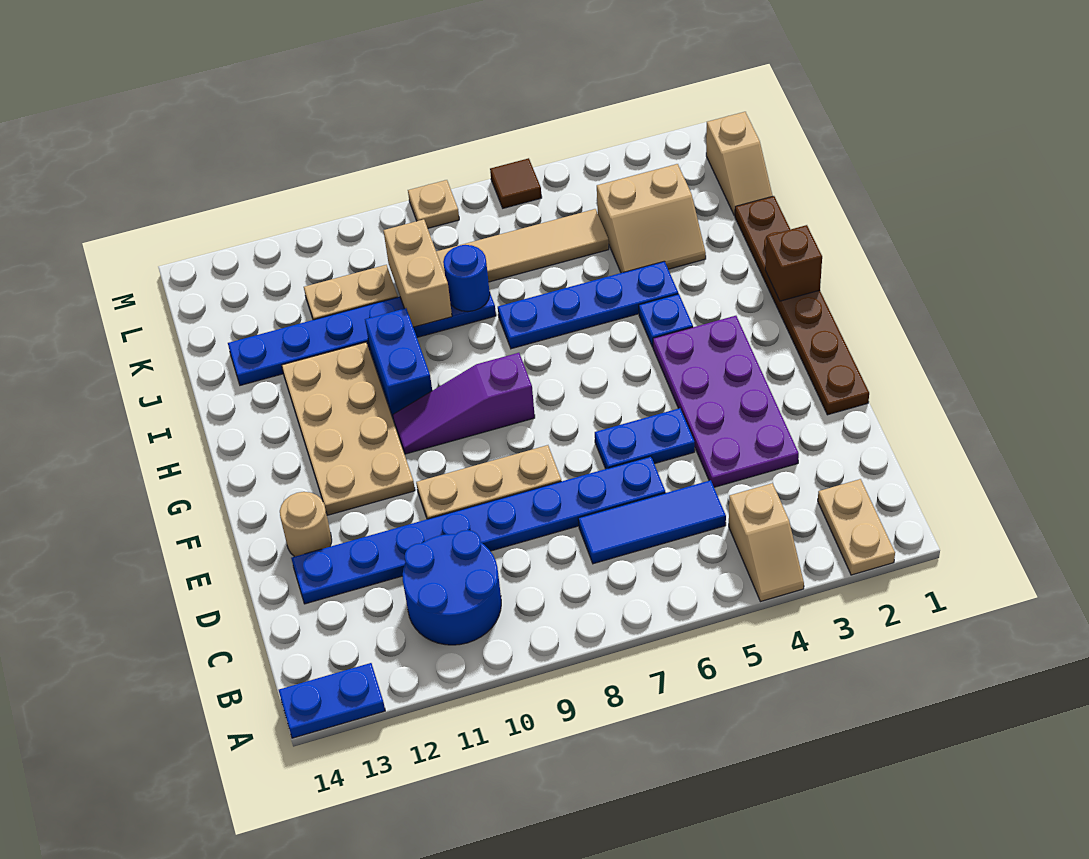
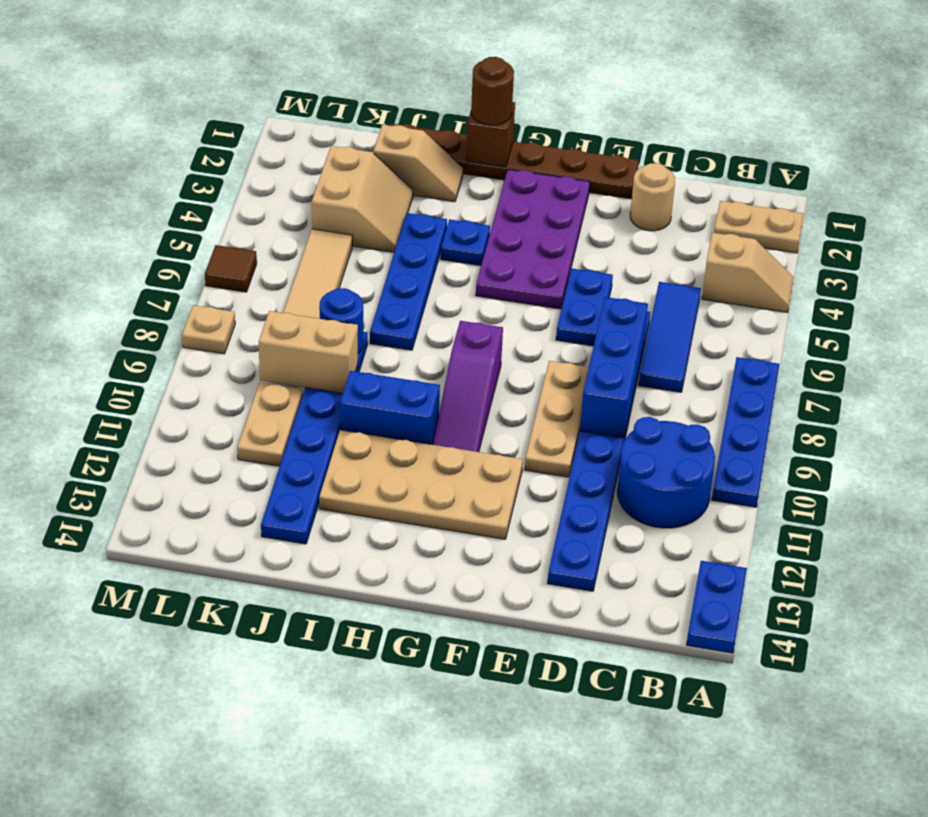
none -> blue 1x4 plate [712,357,780,507]
purple 2x4 plate [653,316,799,487] -> purple 2x4 plate turned to [476,169,590,309]
none -> blue 1x3 brick [580,297,648,438]
tan 1x1 round brick [280,492,332,557] -> tan 1x1 round brick moved to [630,163,675,231]
none -> brown 1x1 round brick [471,57,514,125]
tan 1x2 slope [706,112,772,216] -> tan 1x2 slope moved to [374,125,463,202]

